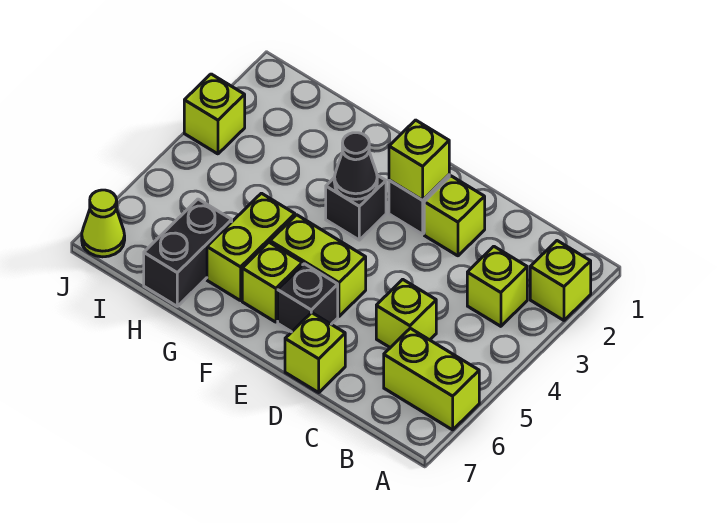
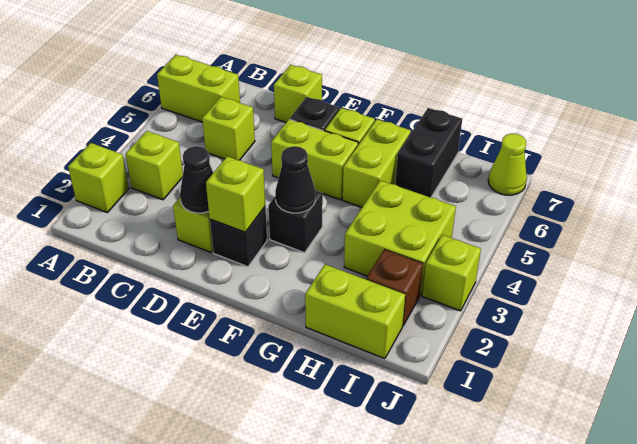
none -> black 1x1 cone [180,146,213,213]
none -> lime 1x2 brick [305,264,405,359]
none -> lime 2x2 brick [344,180,456,295]
none -> brown 1x1 brick [366,249,423,326]

